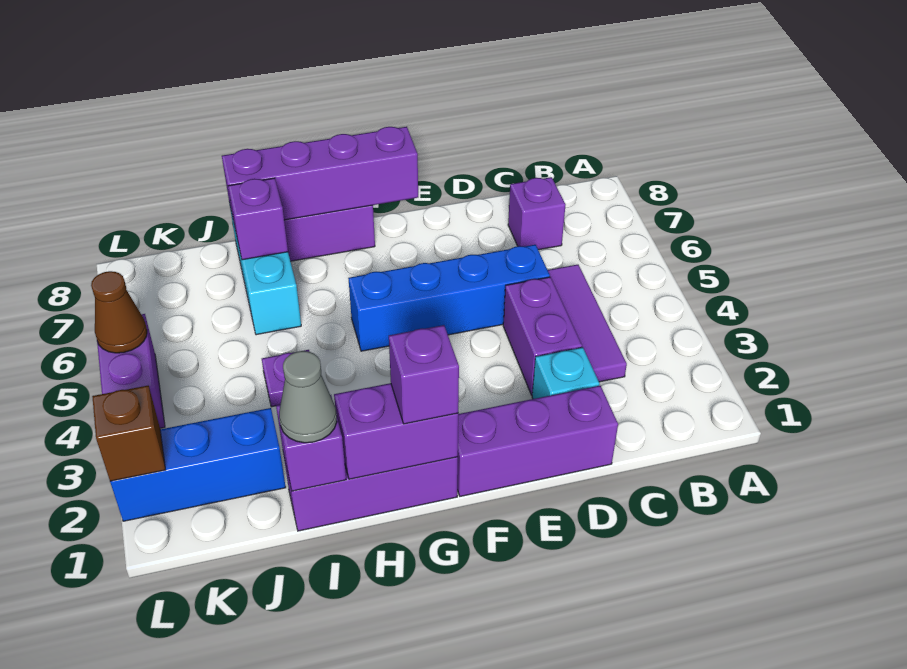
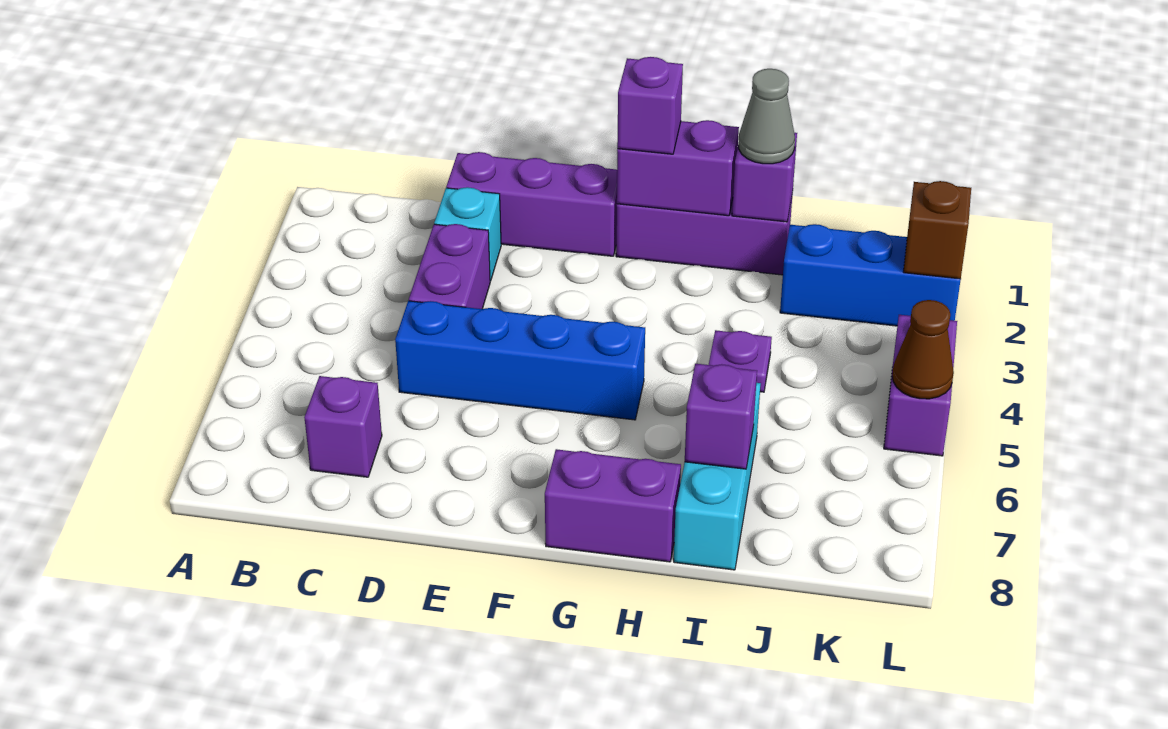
purple 1x3 tile [548,265,627,382] -> none
purple 1x4 brick [222,127,418,221] -> none

